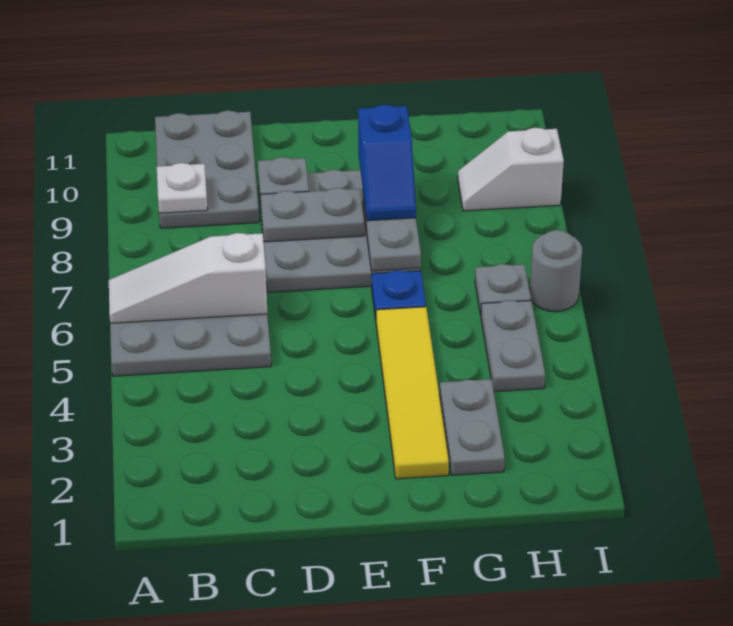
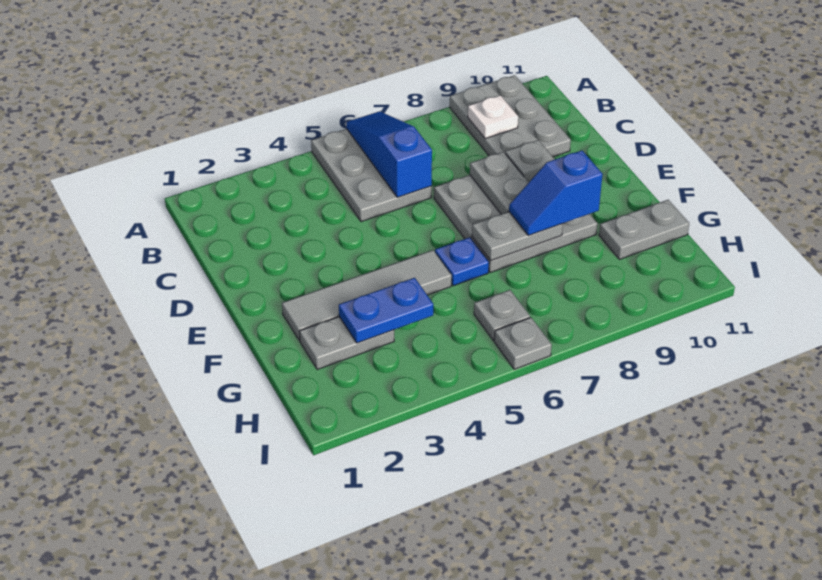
white 1x3 slope [109,233,267,323] -> blue 1x3 slope [346,111,432,197]
grey 2x3 plate [155,110,259,228] -> grey 2x3 plate turned to [450,75,571,157]
yellow 1x4 tile [376,307,449,479] -> grey 1x4 tile [282,250,452,341]
none -> blue 1x2 plate [339,278,433,343]
grey 1x2 plate [481,300,545,392] -> grey 1x2 plate moved to [599,200,689,259]
white 1x2 slope [458,128,564,211] -> none
grey 1x1 round brick [530,230,582,312] -> grey 1x1 plate [494,317,552,369]

